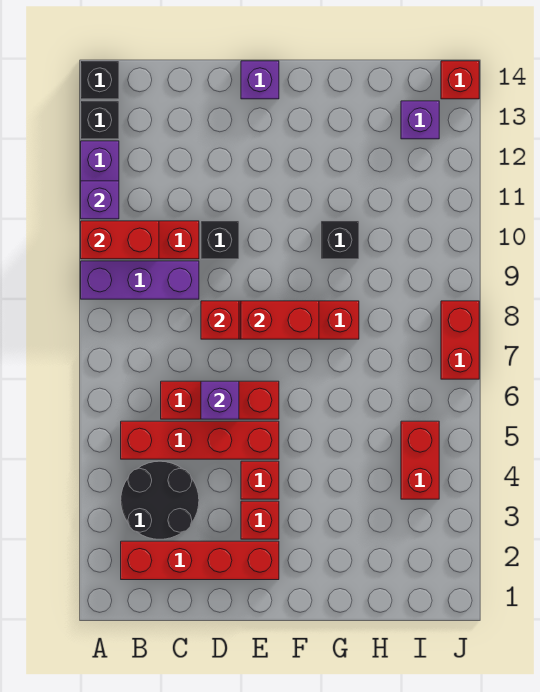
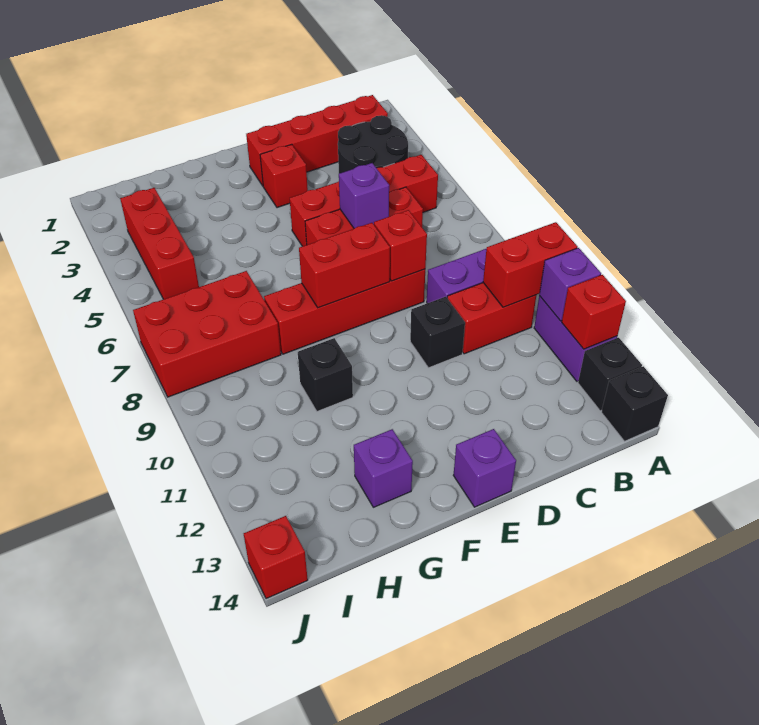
red 1x1 brick [241,461,279,499] -> red 1x1 brick moved to [562,275,626,349]
red 1x2 brick [401,421,439,499] -> red 1x3 brick [120,188,199,299]
purple 1x1 brick [401,101,439,139] -> purple 1x1 brick moved to [354,429,413,507]
red 1x2 brick [441,301,479,379] -> red 2x3 brick [133,271,281,397]

